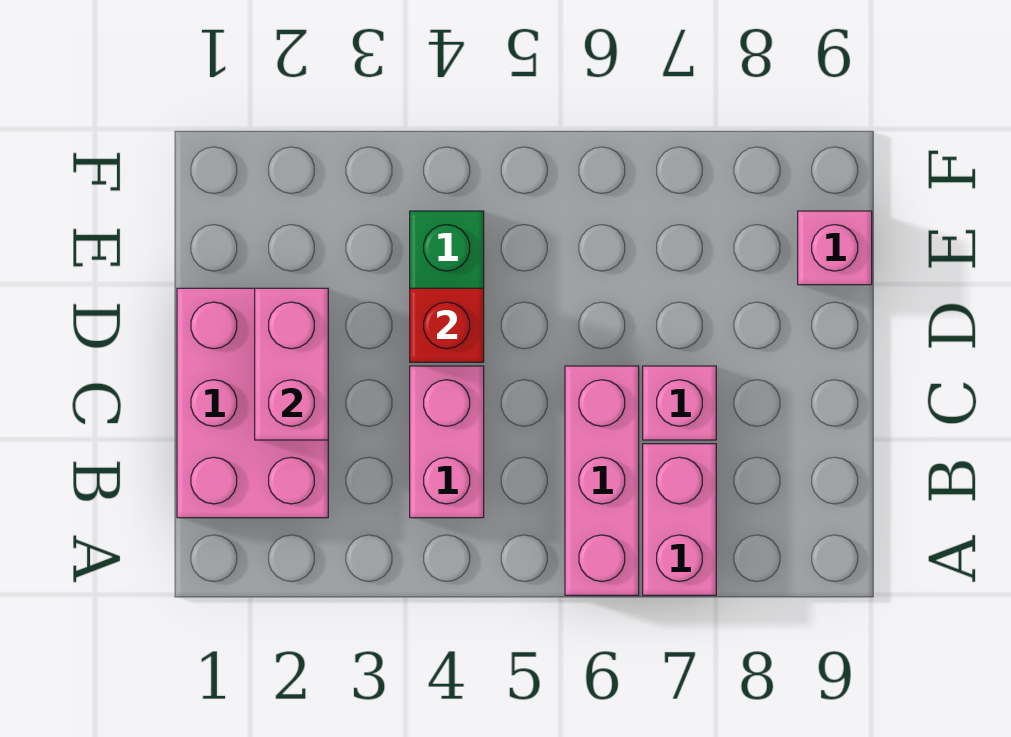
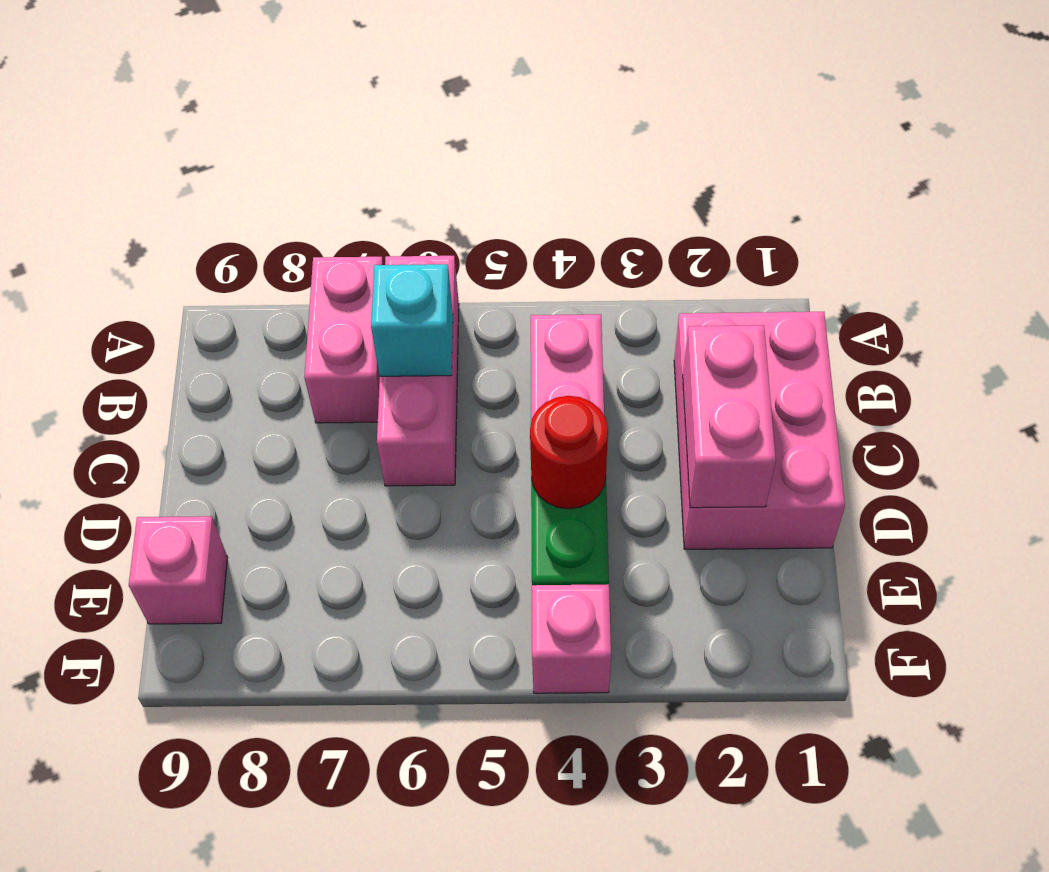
none -> cyan 1x1 brick [371,264,453,376]
pink 1x1 brick [643,366,716,440] -> pink 1x1 brick moved to [532,584,611,693]
red 1x1 brick [410,288,484,362] -> red 1x1 round brick [530,396,608,509]

